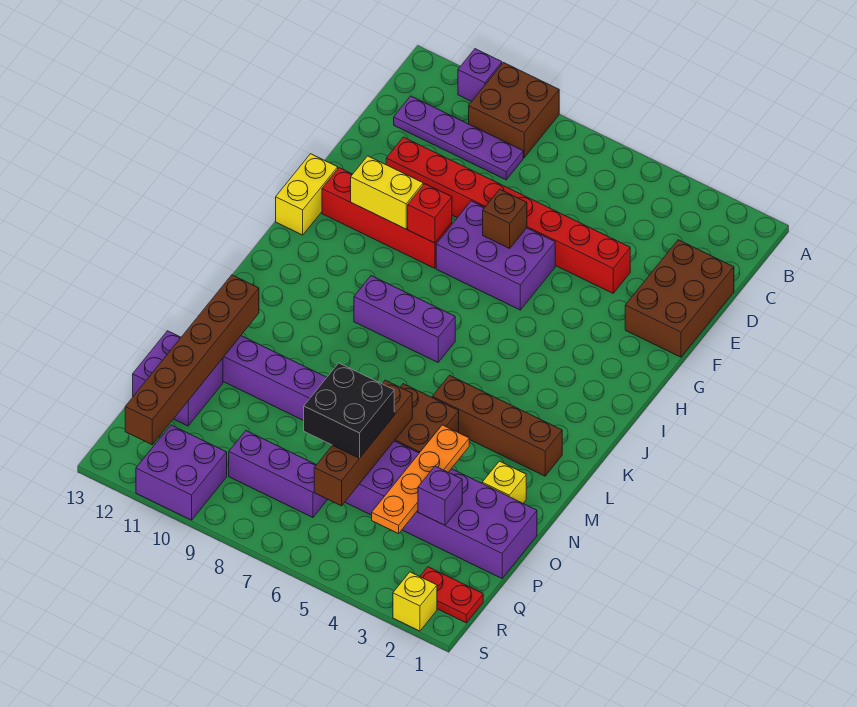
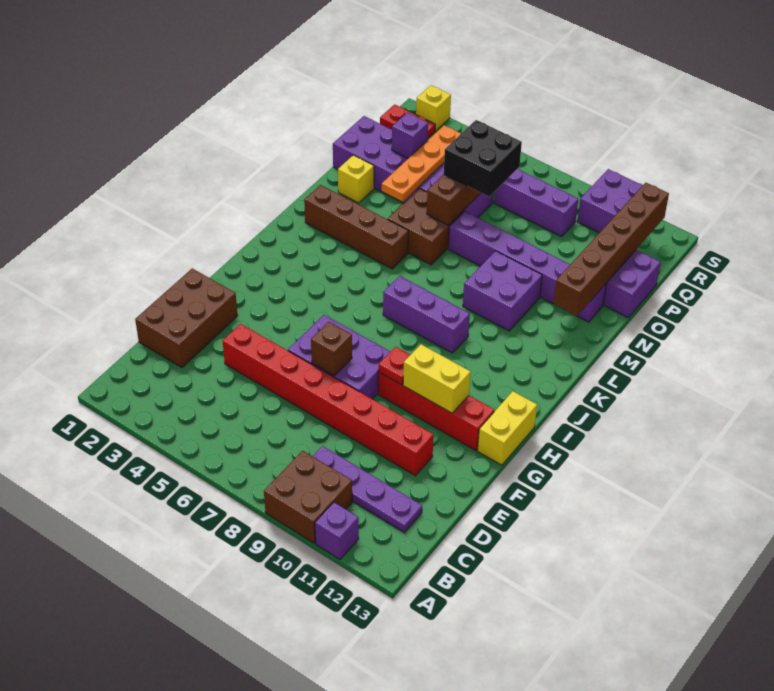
red 1x1 brick [408,184,452,243] -> red 1x1 plate [378,347,410,385]
none -> purple 2x2 brick [463,251,542,331]

